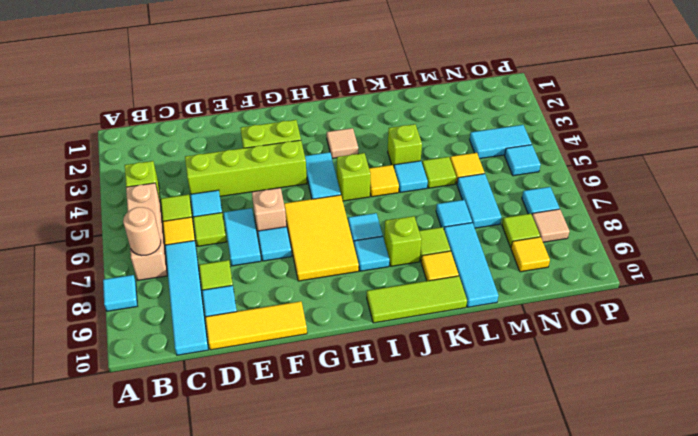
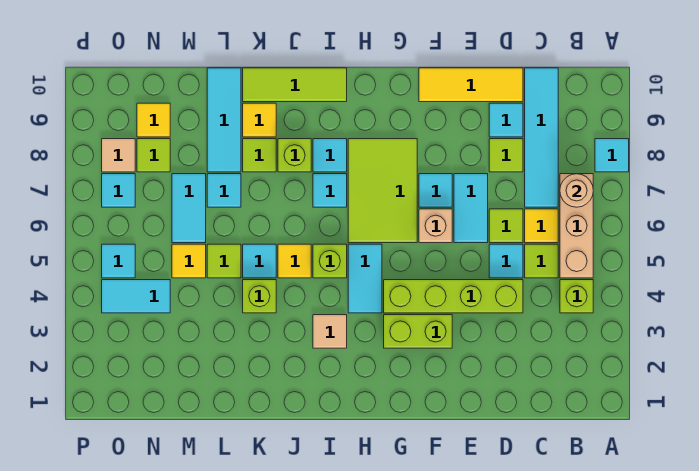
yellow 2x3 tile [284,195,359,281] -> lime 2x3 tile [348,139,417,243]

